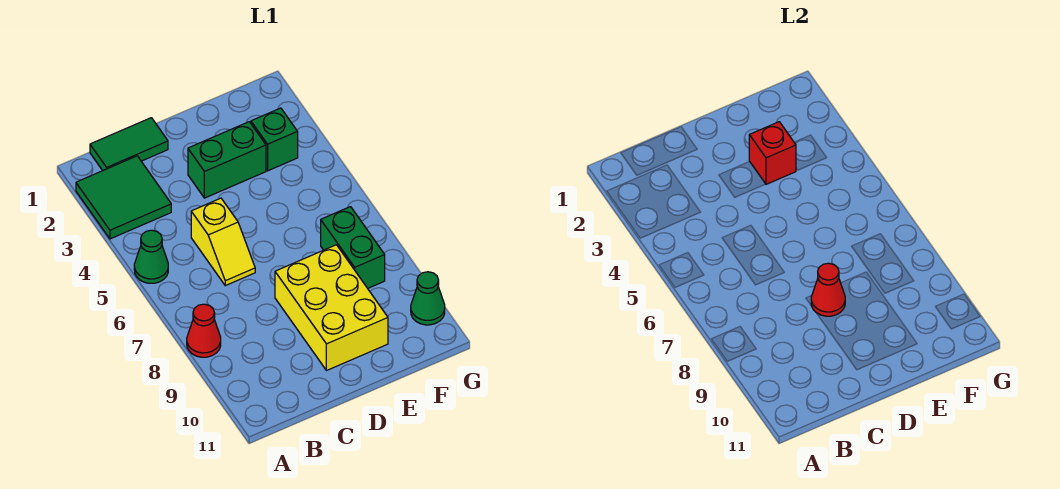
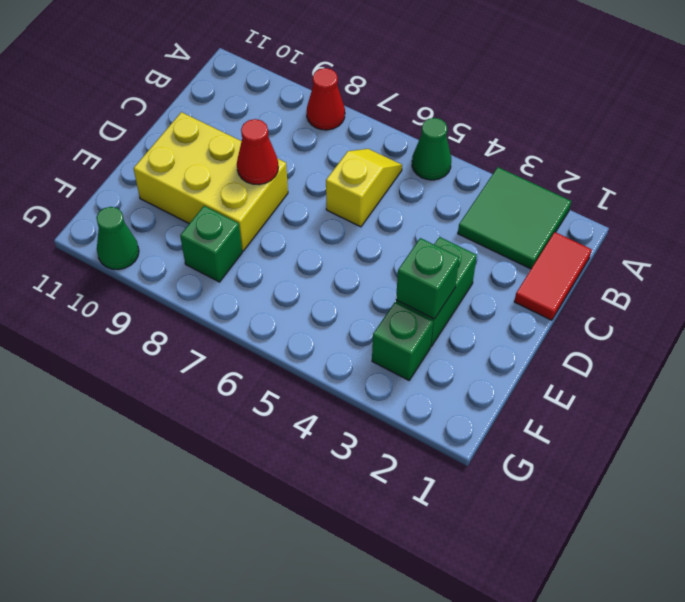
green 1x2 tile [90,118,168,171] -> red 1x2 tile [514,232,592,320]
yellow 1x2 slope [191,198,255,286] -> yellow 1x2 slope turned to [326,149,402,227]
red 1x1 brick [749,122,796,184] -> green 1x1 brick [396,238,459,319]
green 1x2 brick [321,207,385,288] -> green 1x1 brick [180,206,242,282]

